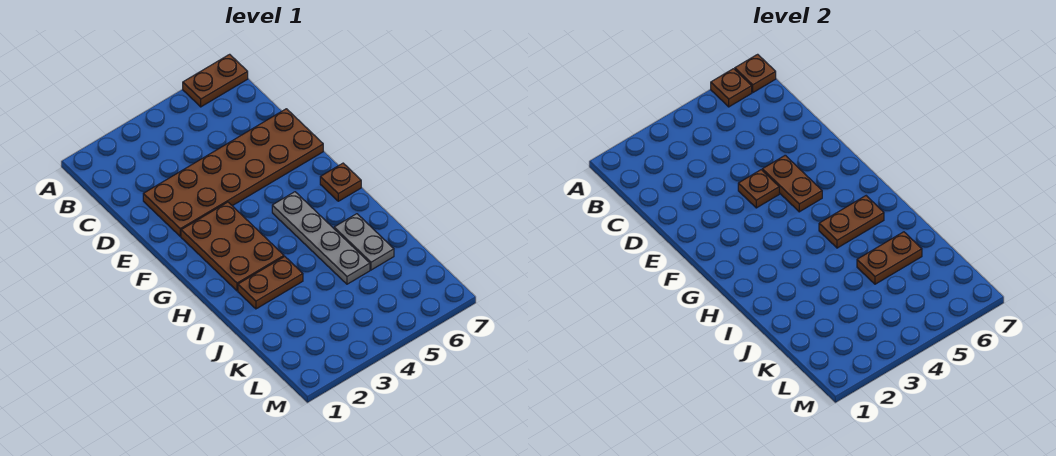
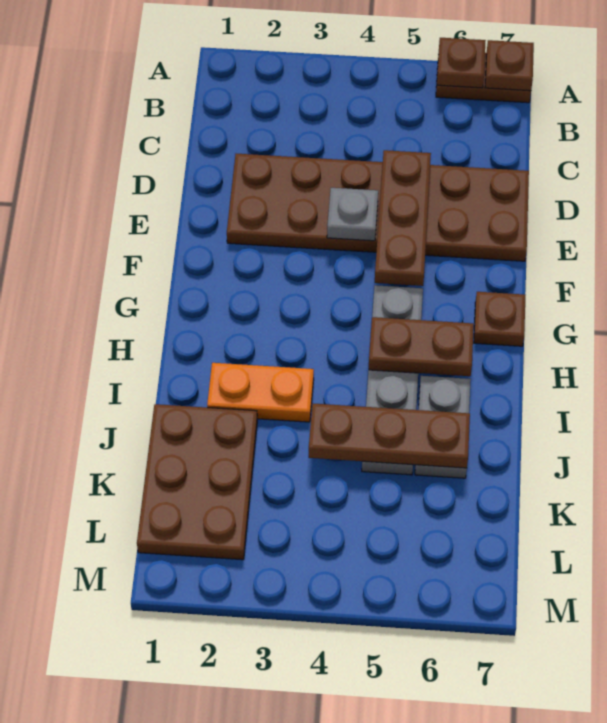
brown 1x1 plate [738,170,779,208] -> grey 1x1 plate [327,188,378,241]
brown 1x2 plate [762,155,822,212] -> brown 1x3 plate [375,150,431,286]
brown 2x3 plate [181,202,284,291] -> brown 2x3 plate moved to [137,404,257,560]
brown 1x2 plate [238,256,303,309] -> orange 1x2 plate [207,363,314,422]
brown 1x2 plate [857,232,922,284] -> brown 1x3 plate [309,404,470,468]

